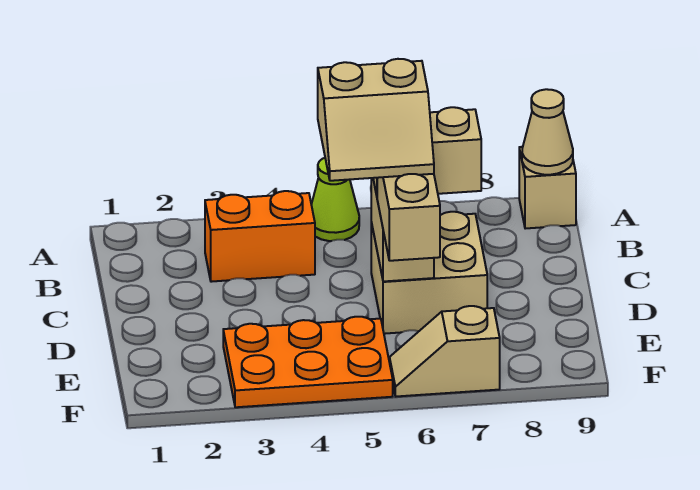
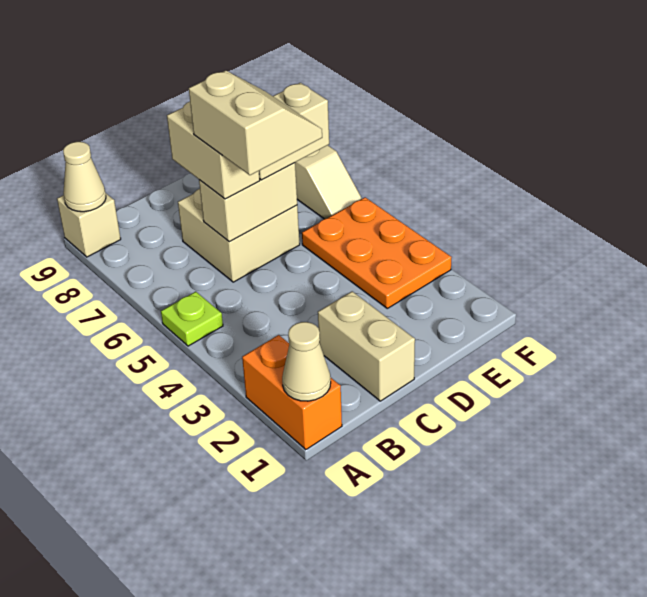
none -> tan 1x1 cone [282,322,331,401]
lime 1x1 cone [311,158,359,241] -> lime 1x1 plate [161,292,223,346]
orange 1x2 brick [205,191,315,282] -> orange 1x2 brick moved to [242,335,342,450]
none -> tan 1x2 brick [318,291,415,401]

